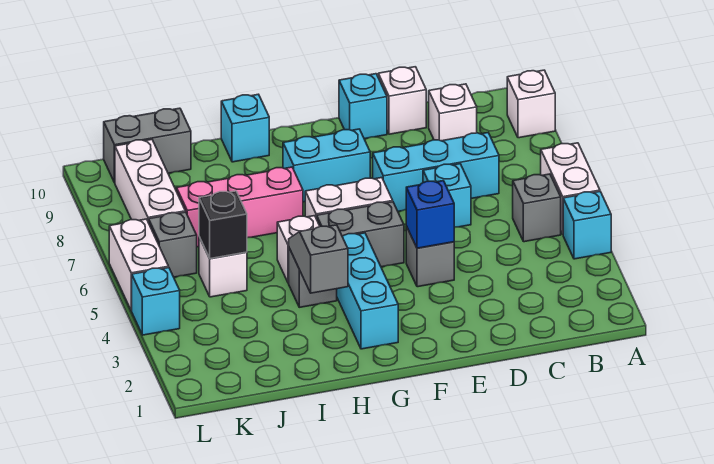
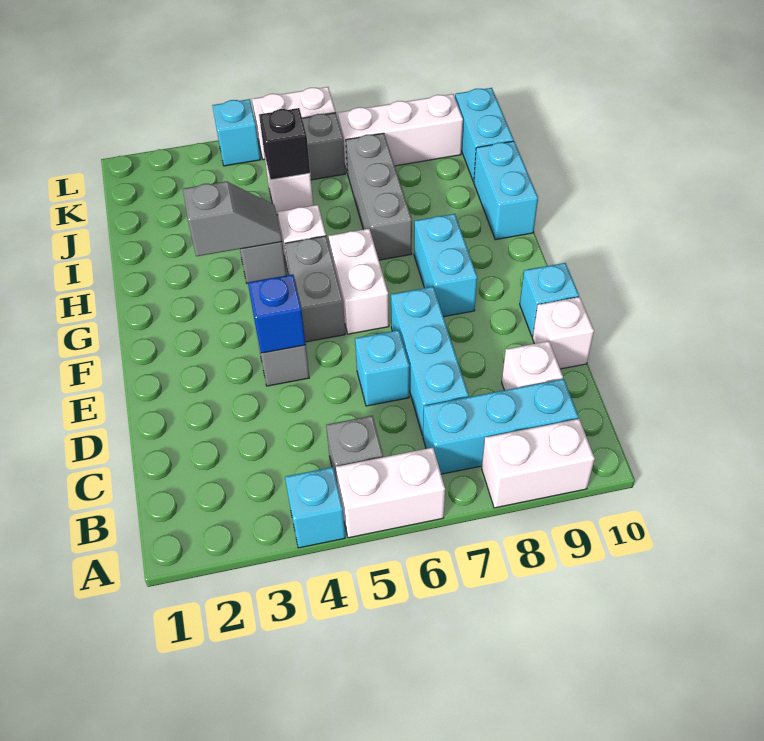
white 1x1 brick [507,70,555,138] -> white 1x2 brick [482,419,595,508]
cyan 1x3 brick [337,233,398,349] -> cyan 1x3 brick moved to [423,379,578,474]
pink 1x3 brick [177,167,303,247] -> grey 1x3 brick [346,133,412,260]
cyan 1x1 brick [221,94,269,162] -> cyan 1x2 brick [474,141,538,240]
grey 1x2 brick [104,108,191,183] -> cyan 1x2 brick [455,88,514,182]

